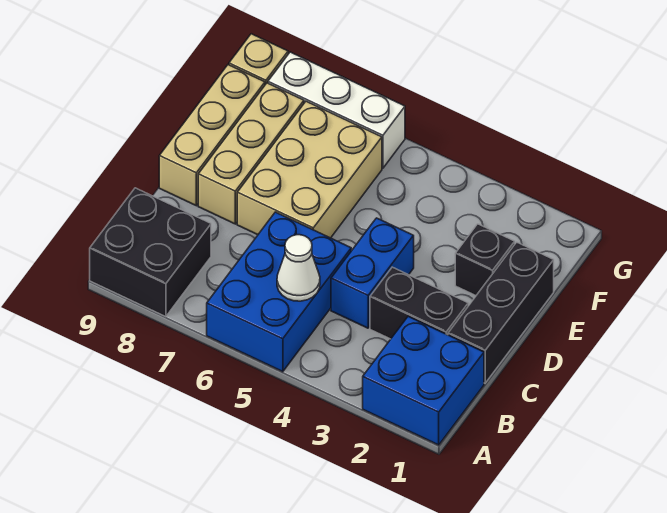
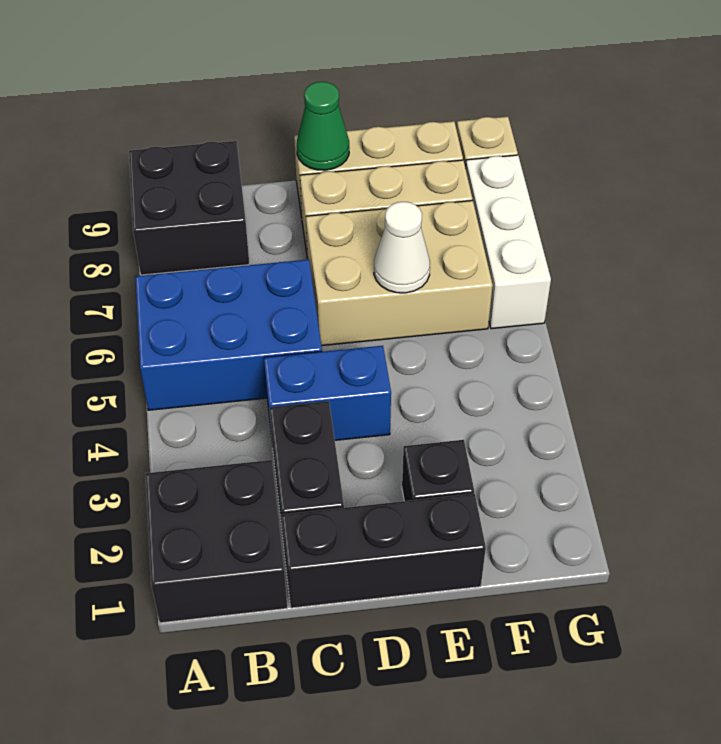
blue 2x2 brick [363,317,484,445] -> black 2x2 brick [146,460,287,623]
white 1x1 cone [277,235,320,301] -> white 1x1 cone moved to [374,202,430,293]
none -> green 1x1 cone [297,82,349,170]

